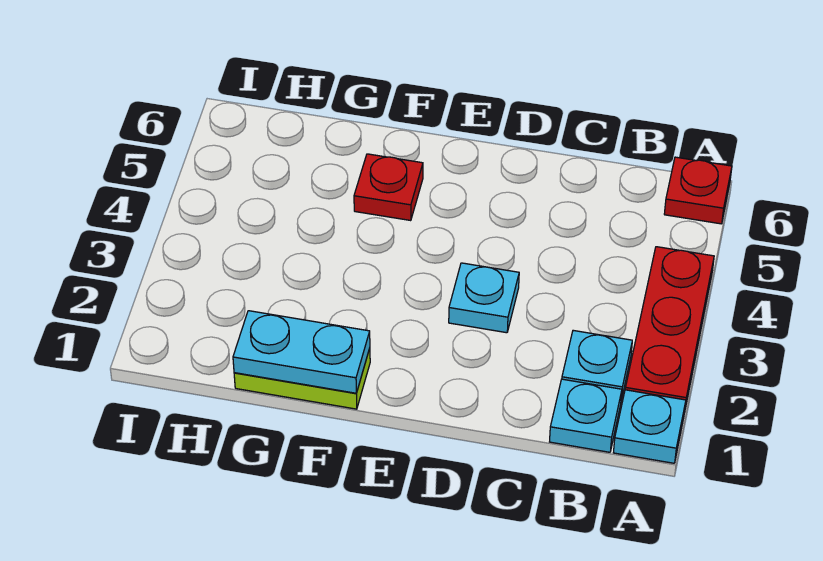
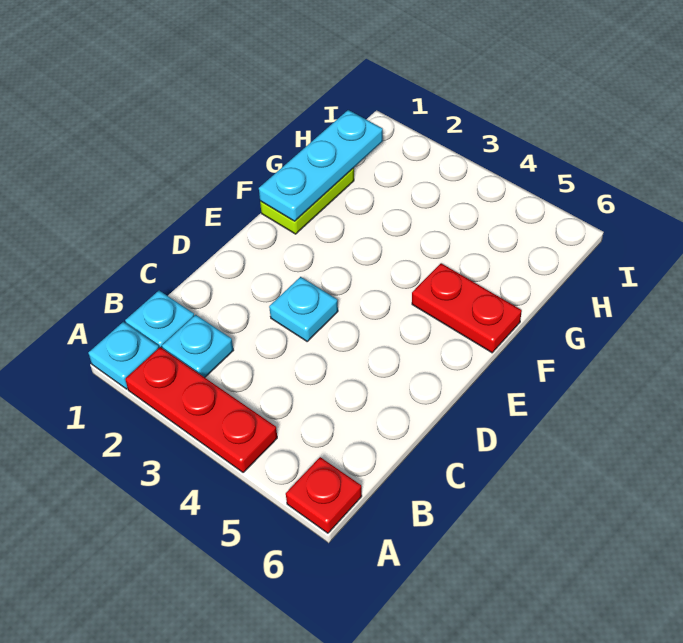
cyan 1x2 plate [233,311,370,393] -> cyan 1x3 plate [259,110,383,221]
red 1x1 plate [354,154,423,221] -> red 1x2 plate [412,263,522,353]

